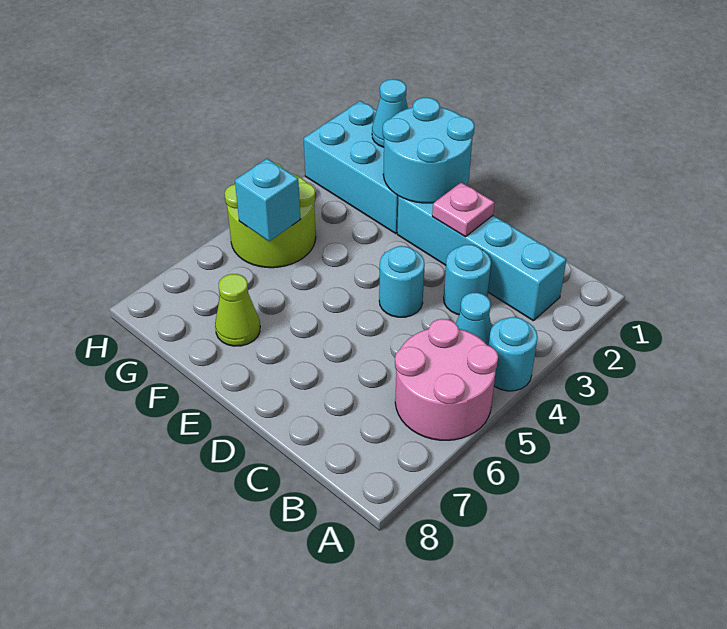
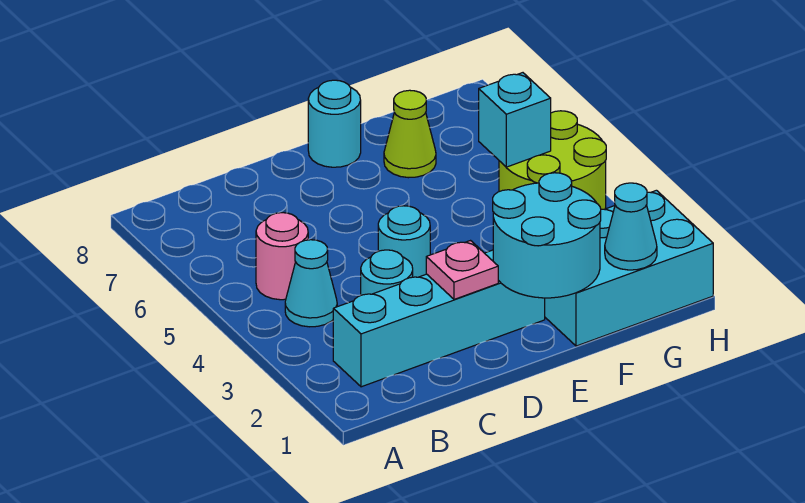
cyan 1x1 round brick [489,317,538,391] -> cyan 1x1 round brick moved to [308,80,361,167]
pink 2x2 round brick [395,319,498,440] -> pink 1x1 round brick [256,213,308,300]

